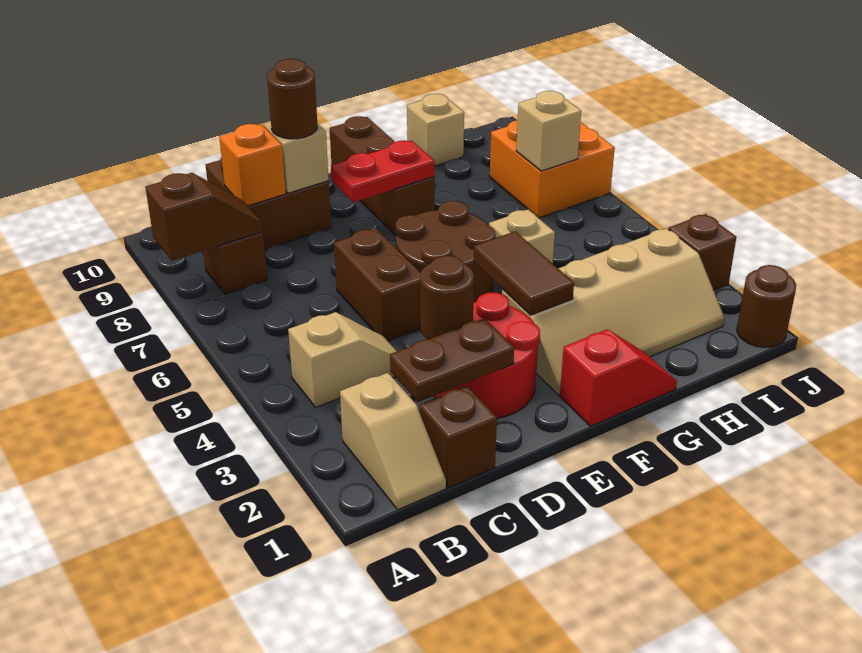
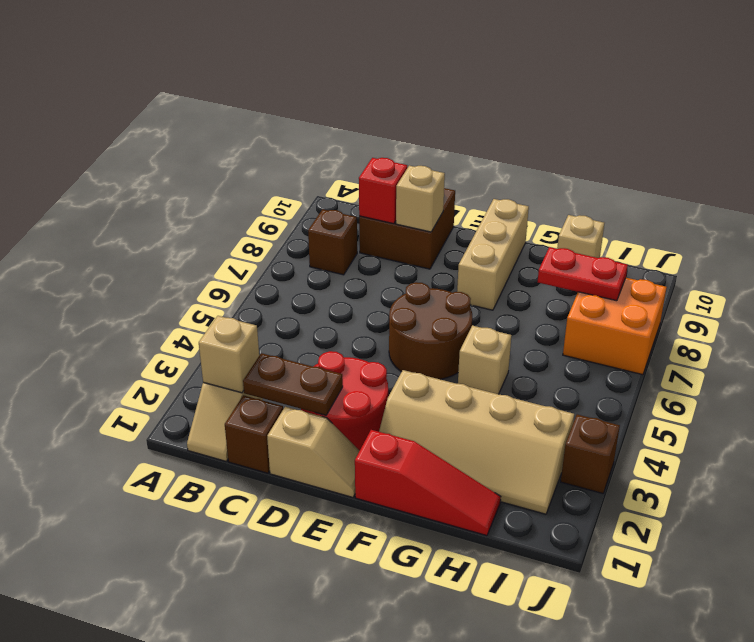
brown 1x2 slope [146,173,263,261] -> none
tan 1x2 slope [288,312,397,407] -> tan 1x2 slope moved to [267,407,359,497]
orange 1x1 brick [219,124,286,206] -> red 1x1 brick [359,158,407,224]
brown 1x1 round brick [420,256,474,340] -> none
brown 1x2 brick [334,229,421,341] -> none
brown 1x1 round brick [267,59,317,139] -> none
red 1x2 plate [331,140,434,202] -> red 1x2 plate moved to [538,247,628,301]
red 1x2 slope [560,329,677,426] -> red 1x3 slope [355,430,501,536]
brown 1x2 tile [474,231,574,315] -> none
brown 1x3 brick [330,116,434,235] -> tan 1x3 brick [457,199,529,310]
tan 1x1 brick [516,91,581,171] -> tan 1x1 brick moved to [199,316,259,393]
brown 1x1 round brick [737,265,796,347] -> none

